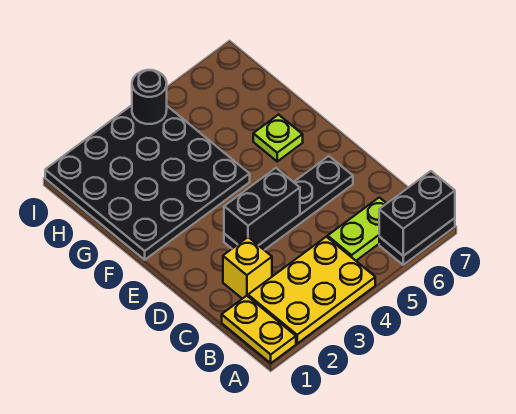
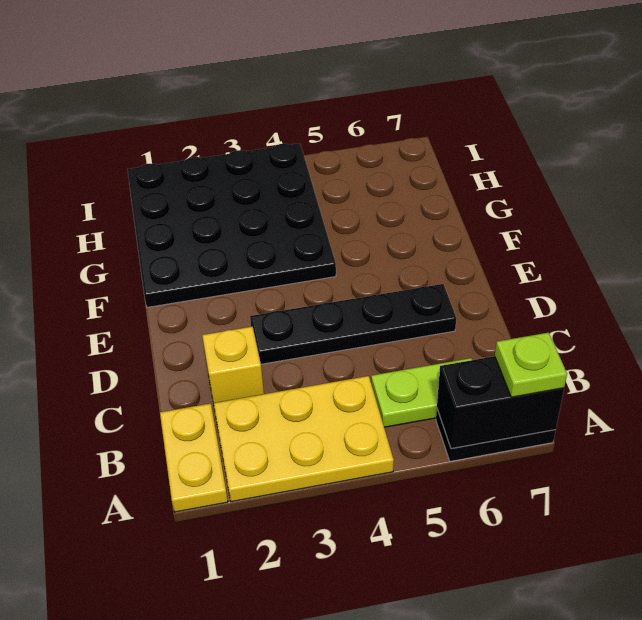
black 1x2 brick [224,168,300,245] -> none
lime 1x1 plate [253,115,303,161] -> lime 1x1 plate moved to [495,333,567,397]
black 1x1 round brick [132,70,167,124] -> none

